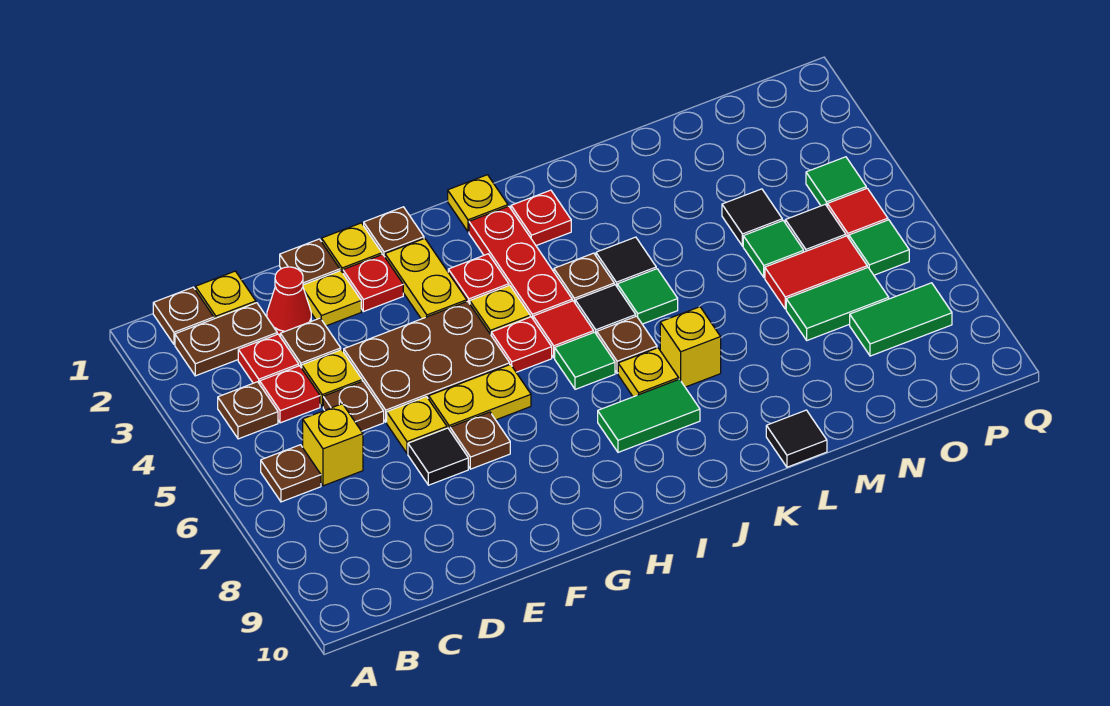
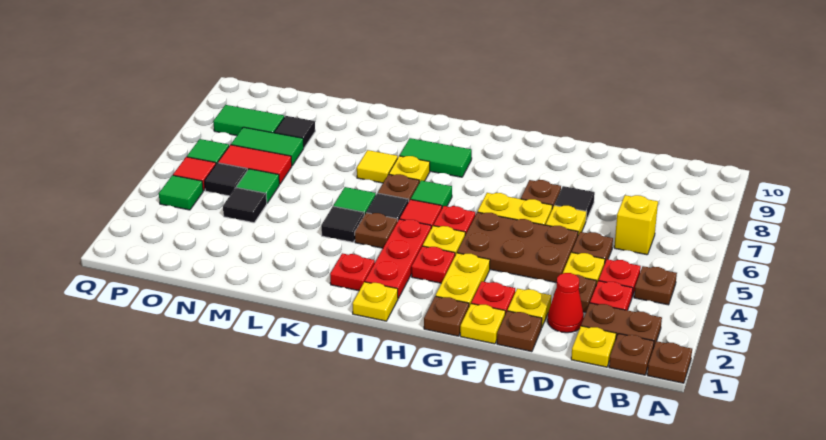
brown 1x1 plate [261,445,321,502] -> brown 1x1 plate moved to [647,341,692,383]
yellow 1x1 brick [660,307,721,387] -> yellow 1x1 tile [357,150,398,183]
black 1x1 tile [766,410,827,467] -> black 1x1 tile moved to [274,116,315,147]

